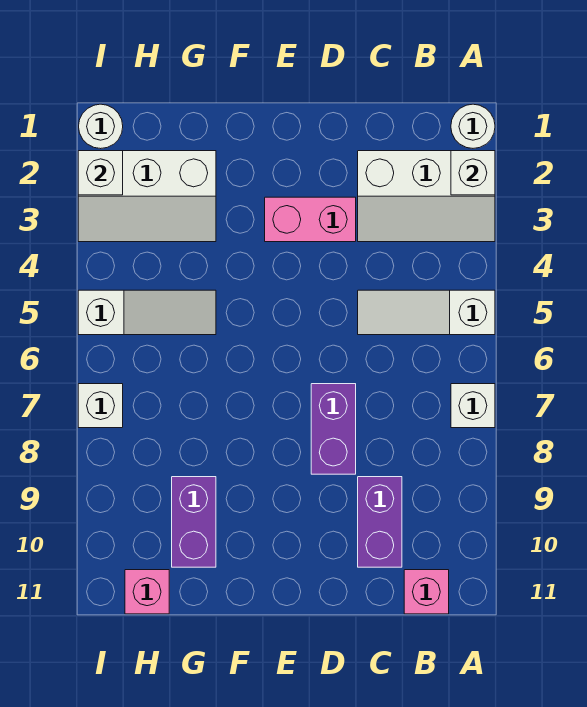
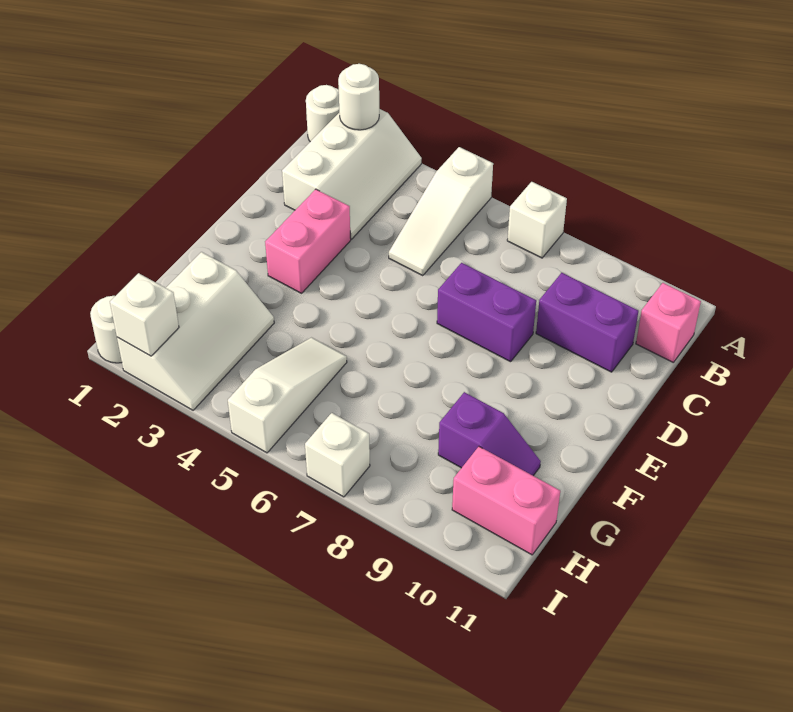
white 1x1 brick [451,151,495,195] -> white 1x1 round brick [338,64,379,130]
purple 1x2 brick [172,477,216,567] -> purple 1x2 slope [438,392,541,476]
pink 1x1 brick [125,570,169,614] -> pink 1x2 brick [452,447,560,555]

